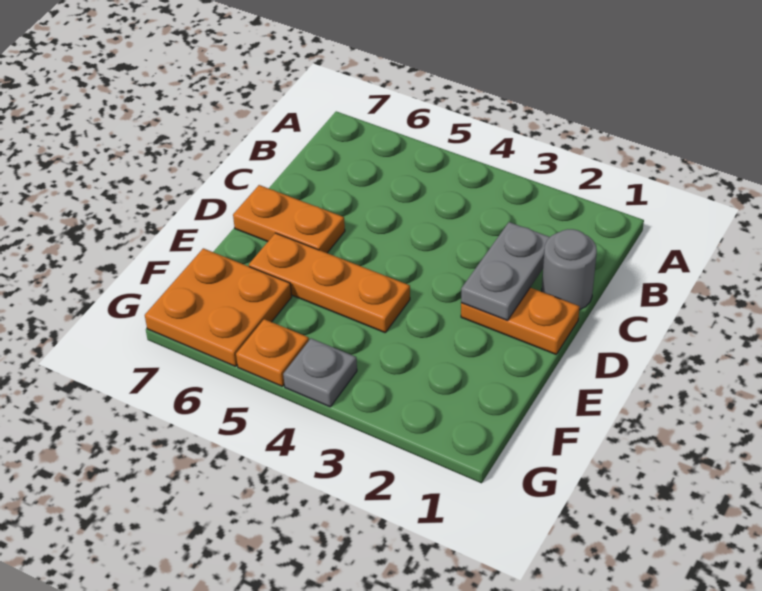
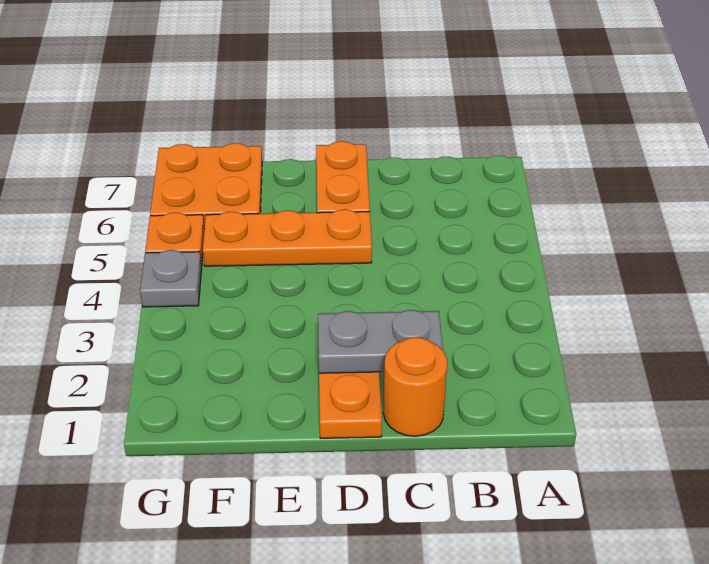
grey 1x1 round brick [542,229,597,310] -> orange 1x1 round brick [383,337,447,436]
orange 1x3 plate [249,233,410,333] -> orange 1x3 plate turned to [203,209,372,266]

